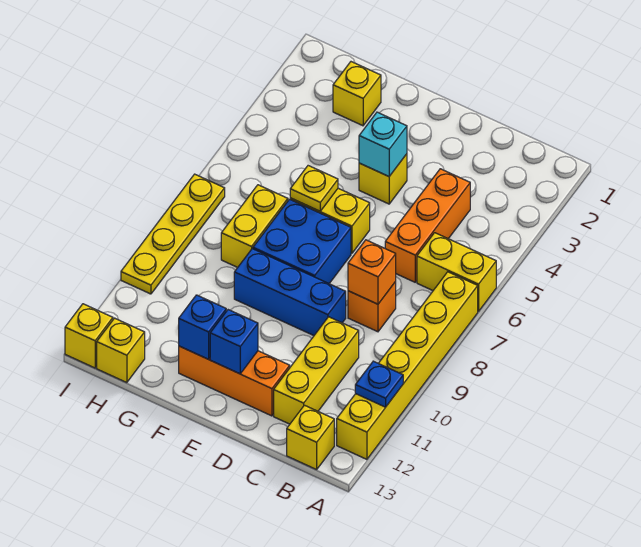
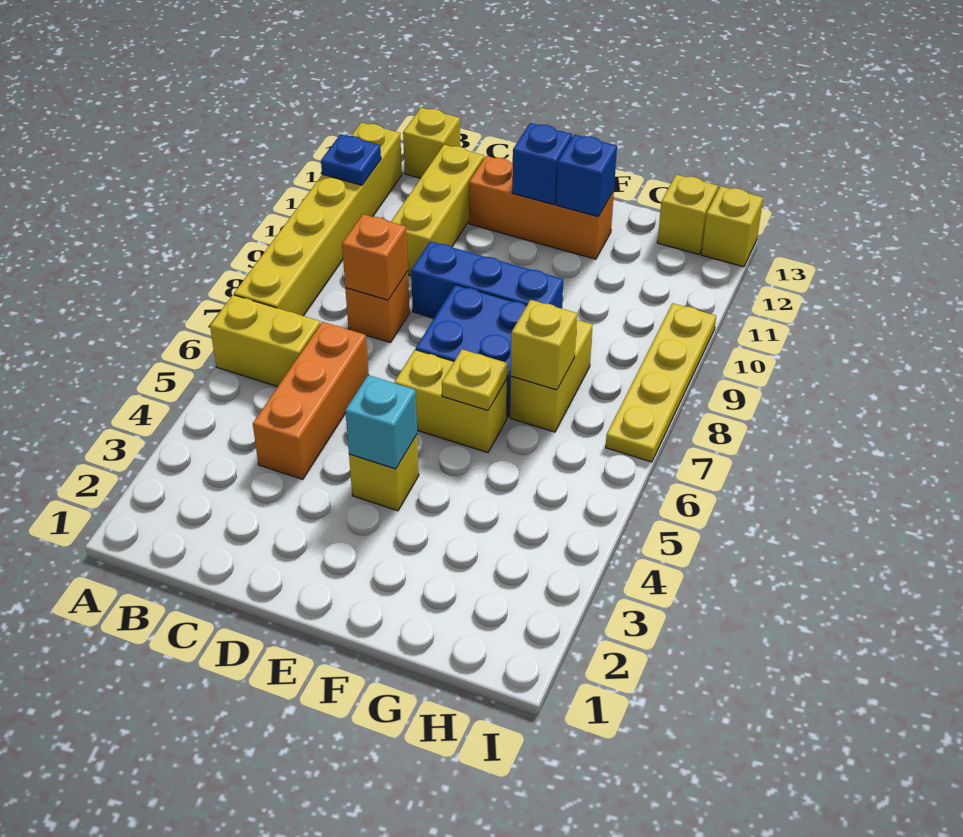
yellow 1x1 brick [333,62,381,126] -> yellow 1x1 brick moved to [511,300,577,390]

